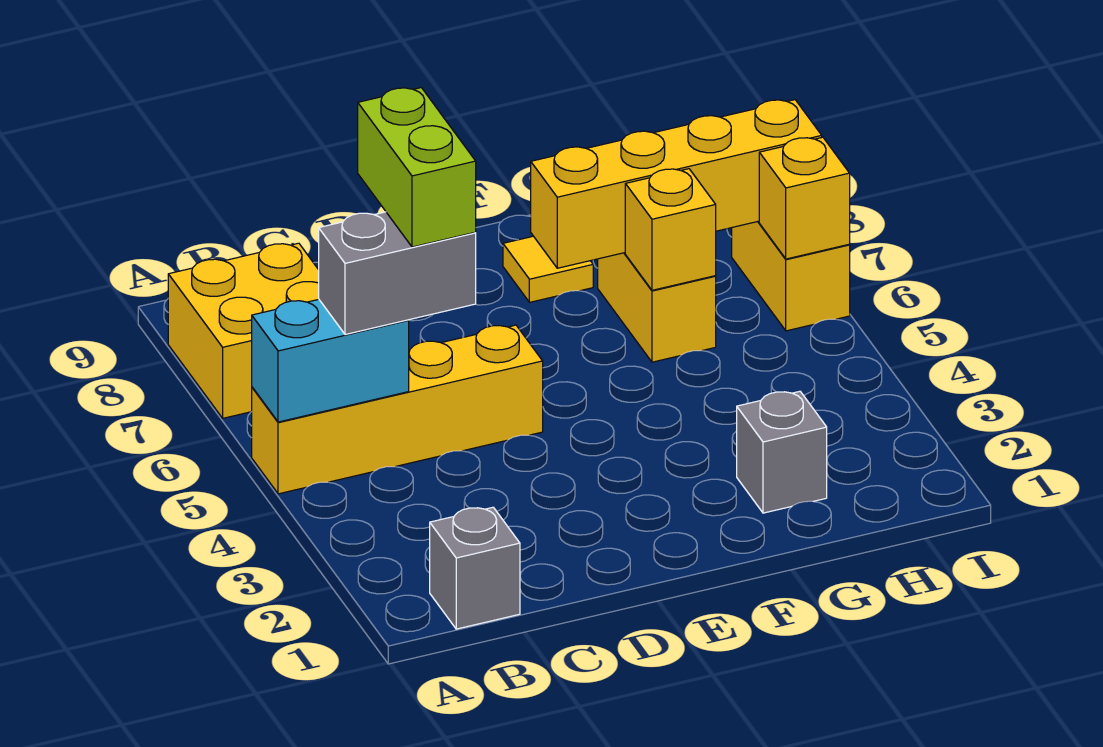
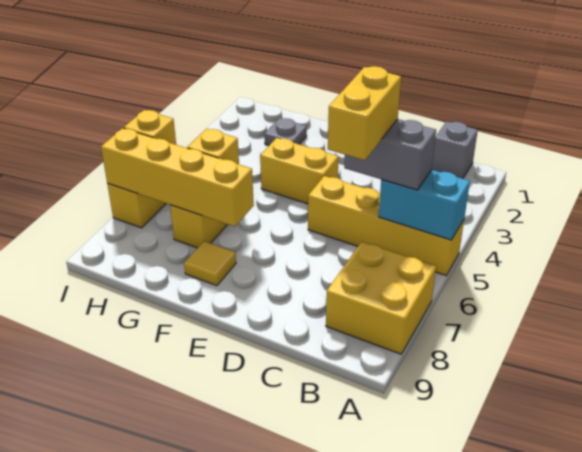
lime 1x2 brick [358,88,476,247] -> yellow 1x2 brick [328,66,401,160]
none -> yellow 1x2 brick [260,138,339,204]
grey 1x1 brick [737,391,827,513] -> grey 1x1 plate [264,118,307,145]

